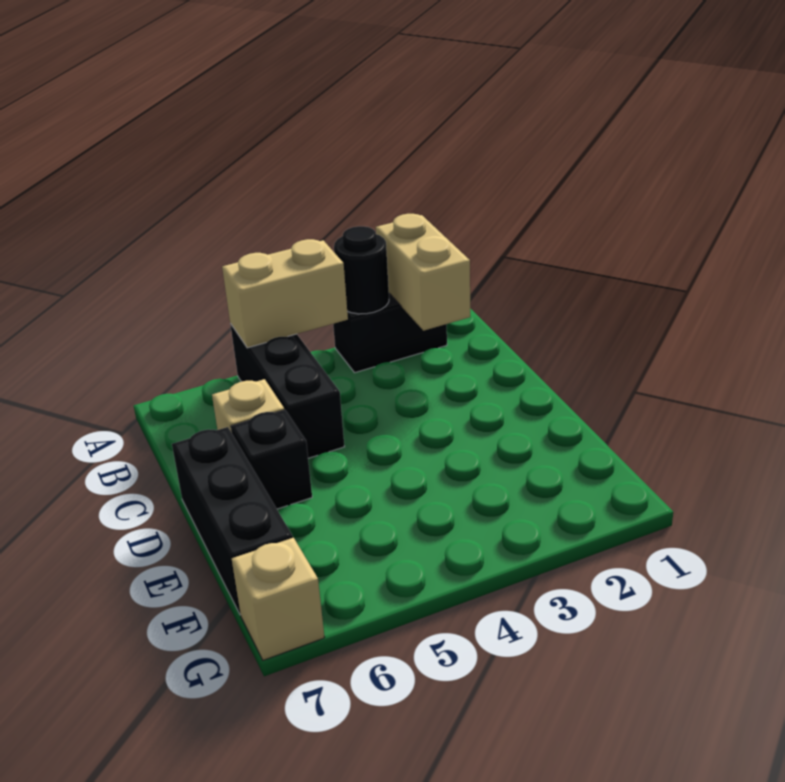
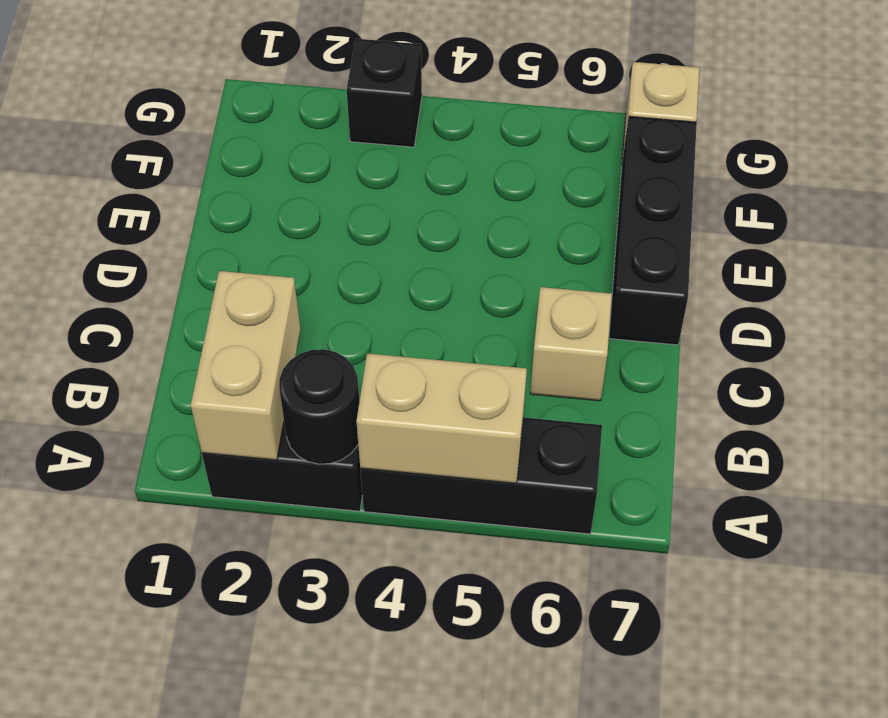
black 1x3 brick [230,324,344,458] -> black 1x3 brick turned to [360,417,602,534]
black 1x1 brick [231,410,312,509] -> black 1x1 brick moved to [347,39,422,147]

